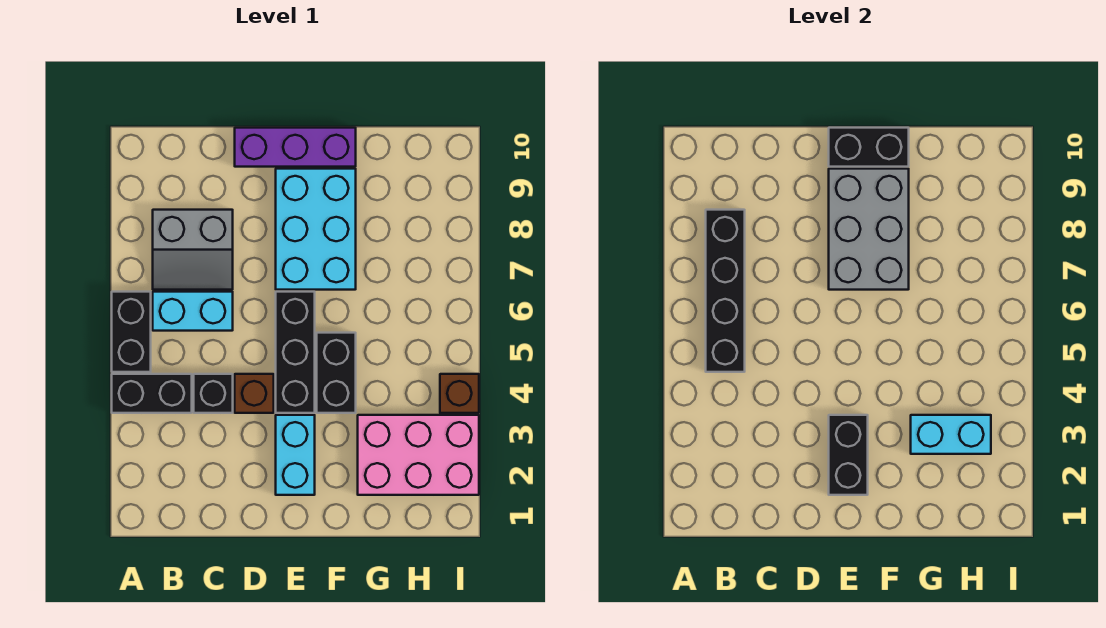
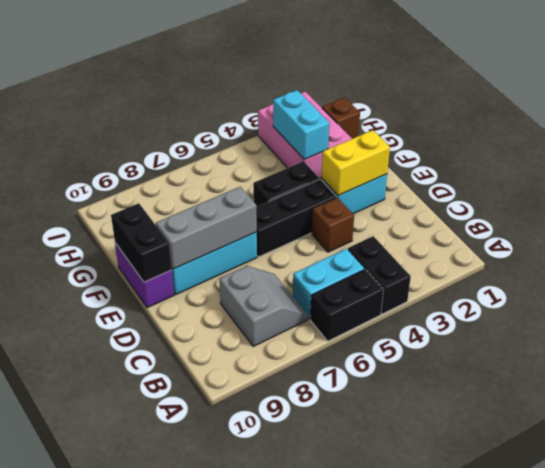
black 1x4 brick [706,210,745,372] -> none
cyan 1x2 brick [153,292,233,331] -> cyan 1x2 brick turned to [293,249,364,319]
black 1x1 brick [194,374,233,413] -> none
purple 1x3 brick [235,128,356,167] -> purple 1x2 brick [115,243,174,308]
black 1x2 brick [829,415,868,495] -> yellow 1x2 brick [322,130,390,196]
grey 2x3 brick [829,169,909,290] -> grey 1x3 brick [156,187,257,269]
brown 1x1 brick [440,374,479,413] -> brown 1x1 brick moved to [322,97,360,139]

